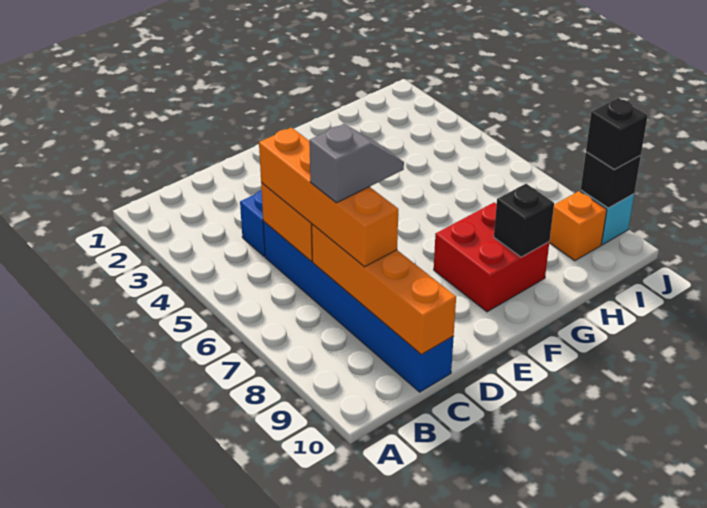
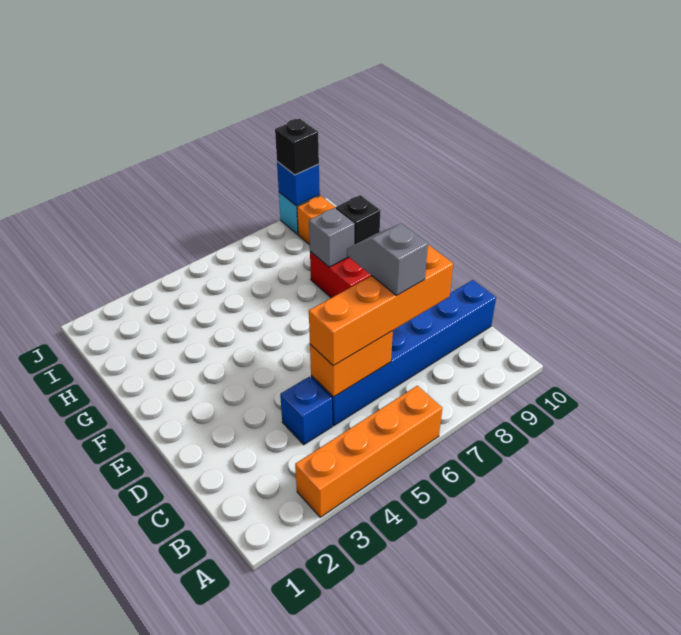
orange 1x4 brick [312,224,456,355] -> orange 1x4 brick moved to [295,386,442,517]
none -> grey 1x1 brick [309,208,355,267]
black 1x1 brick [581,152,641,208] -> blue 1x1 brick [277,162,320,206]

